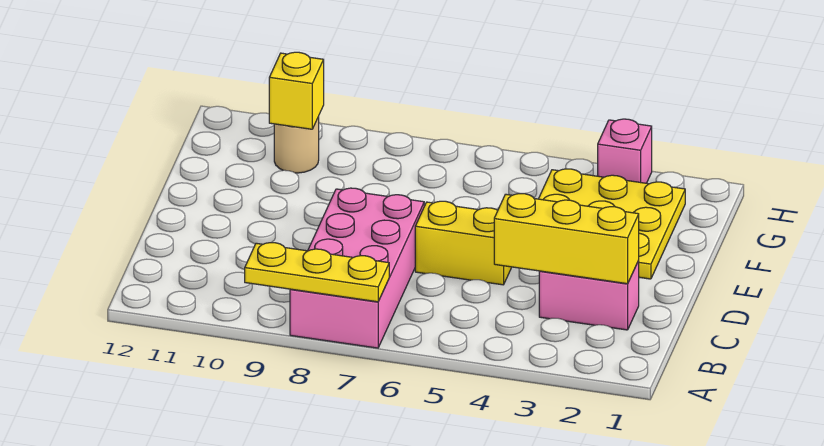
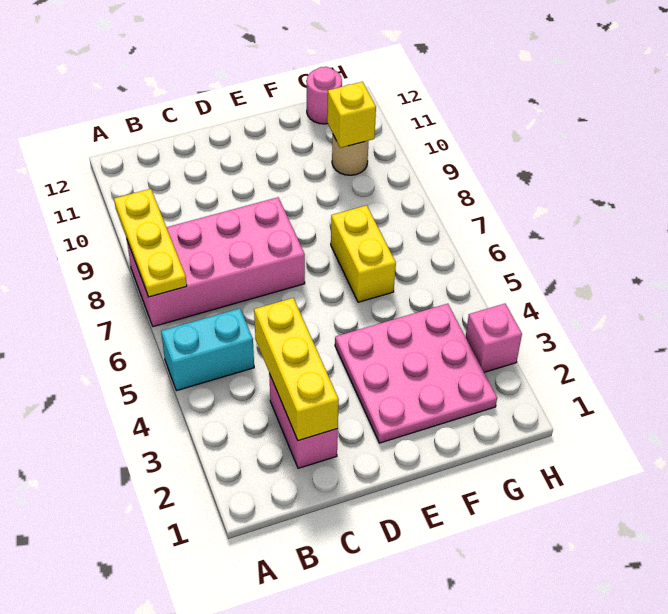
none -> cyan 1x2 brick [161,308,254,391]
yellow 1x2 brick [415,201,512,285] -> yellow 1x2 brick moved to [331,205,396,302]
yellow 3x3 plate [539,169,685,279] -> pink 3x3 plate [335,304,497,443]
none -> pink 1x1 round brick [307,67,342,124]

